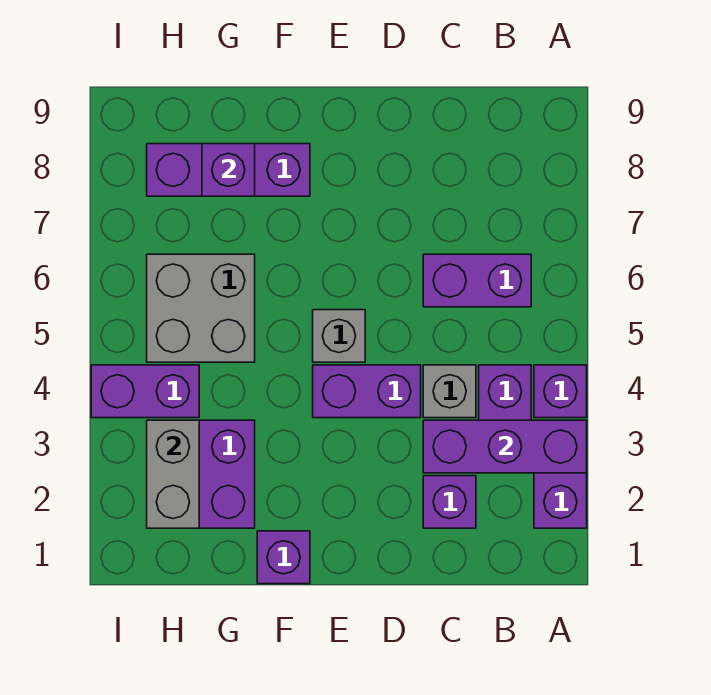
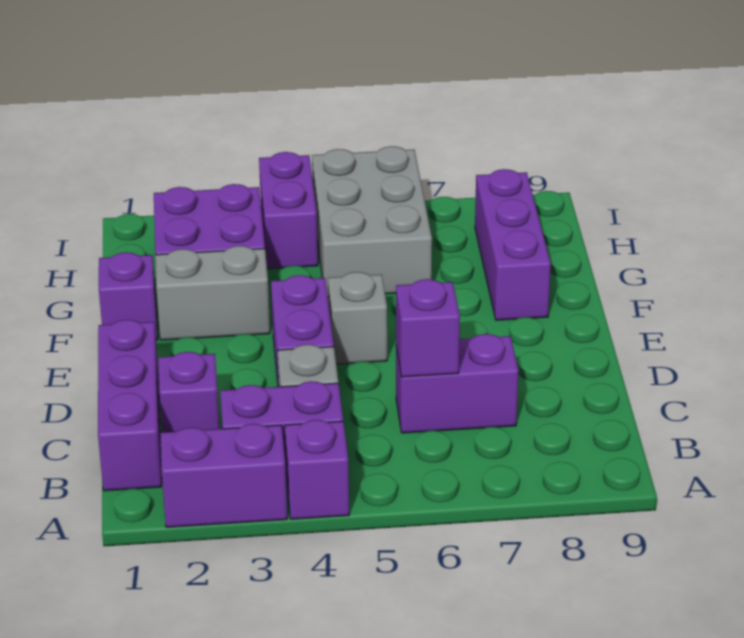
purple 1x3 brick [423,420,587,473] -> purple 1x3 brick moved to [98,320,162,491]
purple 1x2 brick [423,254,531,307] -> purple 1x2 brick turned to [396,334,519,433]
grey 2x2 brick [147,254,255,362] -> grey 2x3 brick [312,146,432,296]
purple 1x1 brick [202,144,255,196] -> purple 1x1 brick moved to [396,279,460,377]
grey 1x2 brick [147,420,199,528] -> grey 1x2 brick moved to [155,246,270,340]

